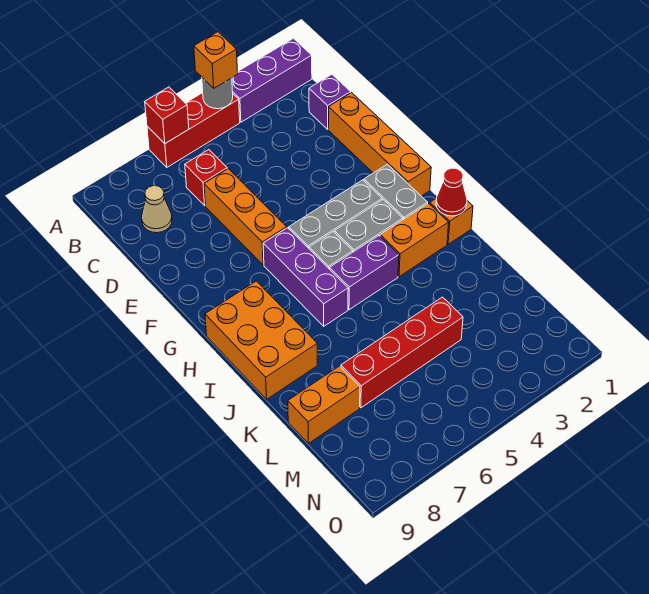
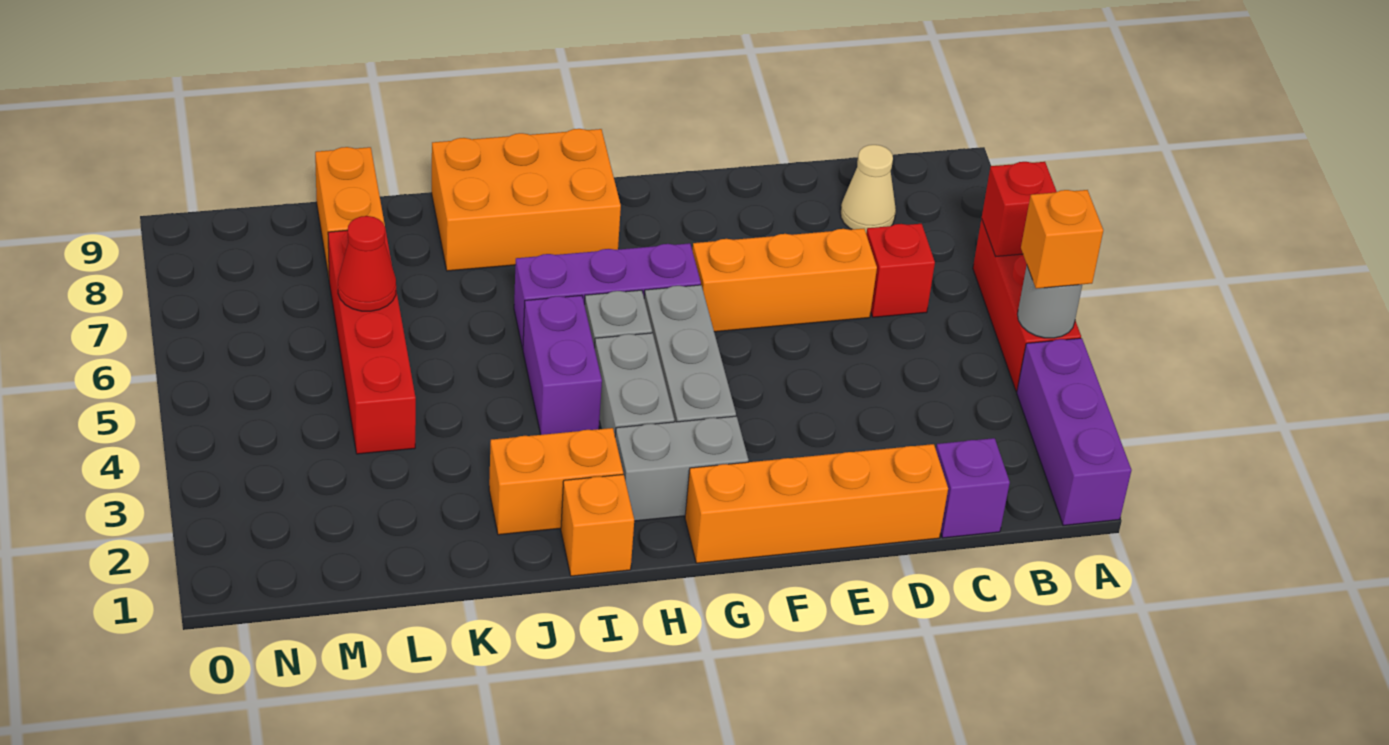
red 1x1 cone [436,168,467,216] -> red 1x1 cone moved to [338,216,396,311]
orange 1x2 brick [380,203,449,277] -> orange 1x2 brick turned to [489,428,623,535]

